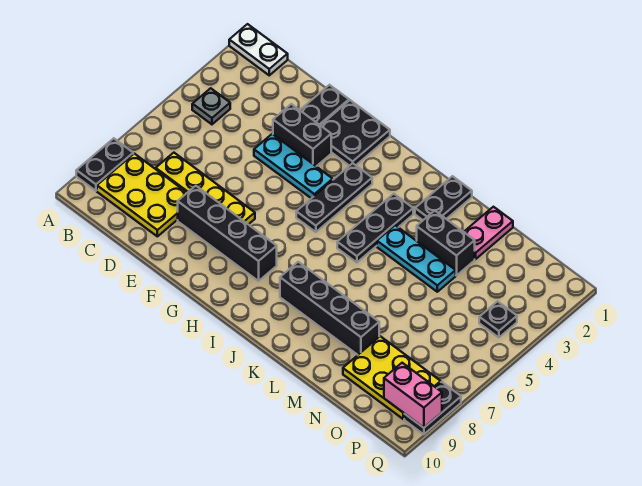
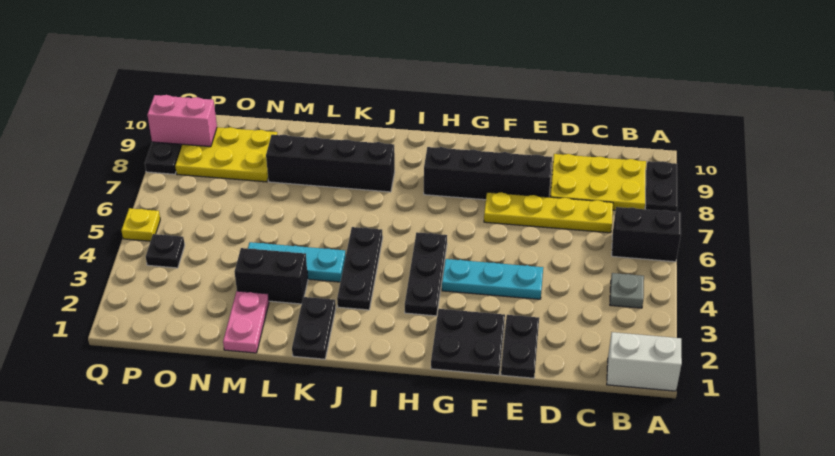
white 1x2 plate [229,24,288,75] -> white 1x2 brick [607,332,682,391]
black 1x2 brick [273,104,331,166] -> black 1x2 brick moved to [612,207,681,262]
none -> yellow 1x1 plate [121,208,160,241]

